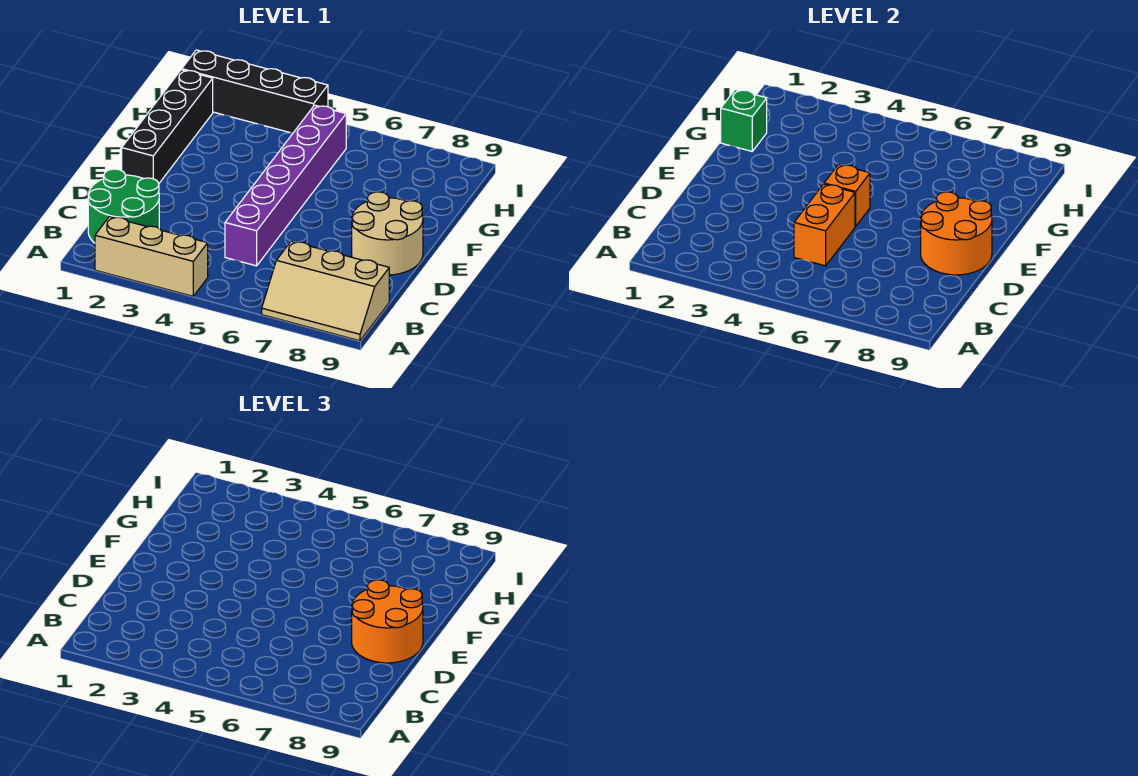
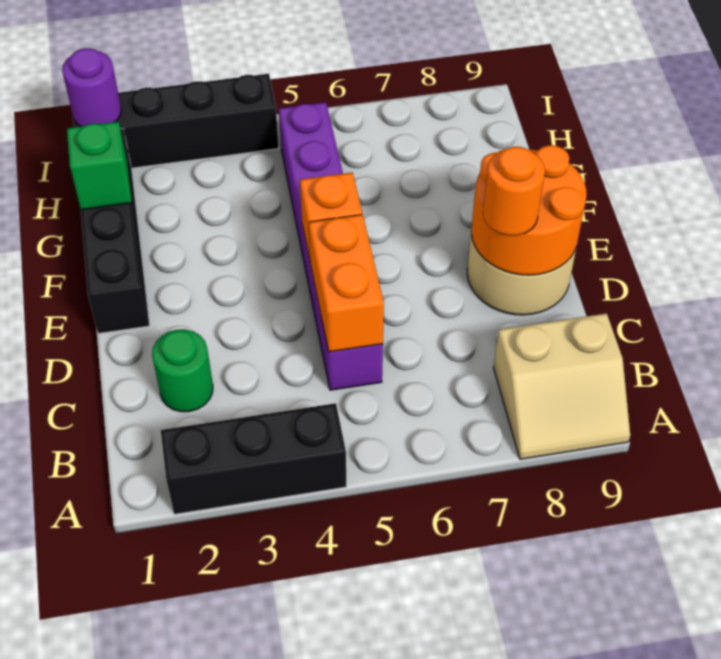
tan 1x3 brick [95,217,208,296] -> black 1x3 brick [161,403,346,514]
tan 2x3 slope [262,241,389,341] -> tan 2x2 slope [494,313,630,459]
green 2x2 round brick [88,169,159,243] -> green 1x1 round brick [152,329,213,412]
orange 2x2 round brick [352,580,423,663] -> orange 1x1 round brick [483,147,545,236]
none -> purple 1x1 round brick [62,48,121,126]

